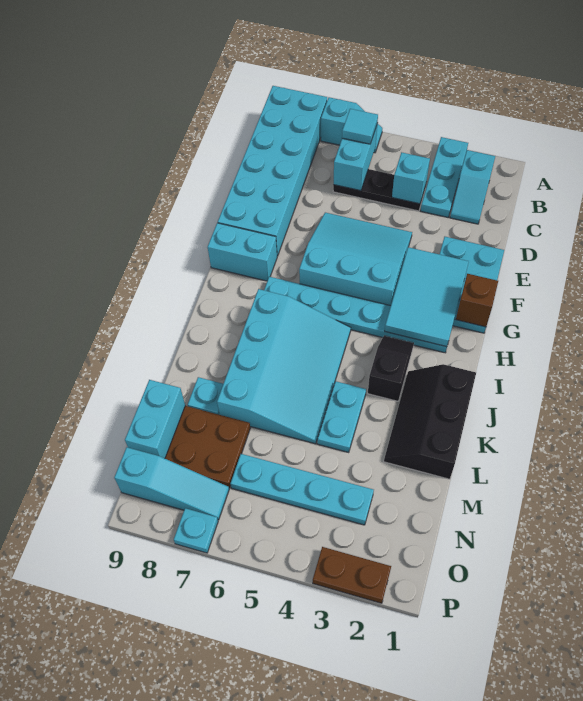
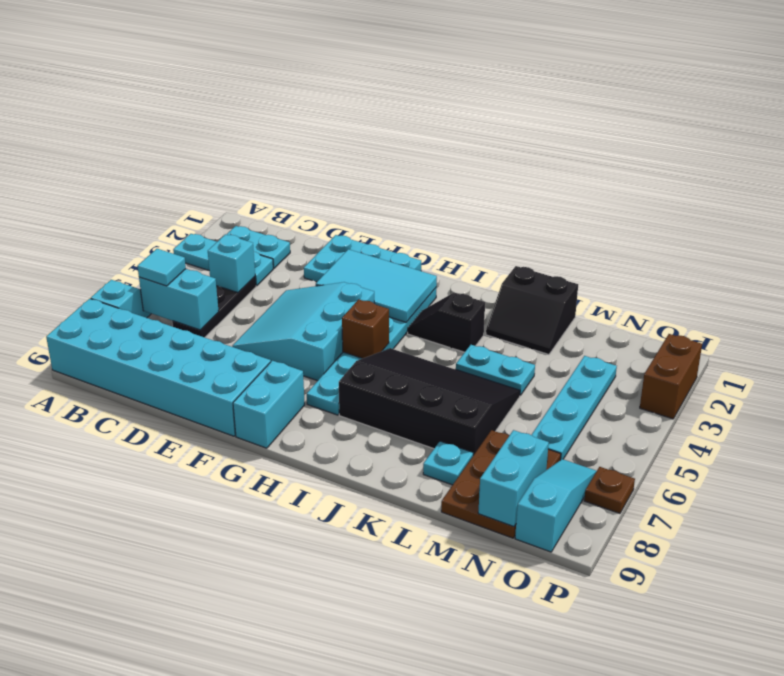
cyan 1x2 slope [450,150,495,224] -> cyan 1x2 plate [226,226,290,268]
brown 1x1 brick [456,274,498,327] -> brown 1x1 brick moved to [342,299,389,358]
cyan 3x4 slope [217,289,351,444] -> black 3x4 slope [339,348,520,455]
black 2x3 slope [384,364,476,479] -> black 2x2 slope [486,266,578,355]
cyan 1x2 brick [125,380,185,458] -> cyan 1x2 brick turned to [478,430,549,526]
brown 1x2 plate [313,547,391,603] -> brown 1x2 brick [640,334,702,419]
cyan 1x1 plate [174,508,218,553] -> brown 1x1 plate [584,467,635,513]

